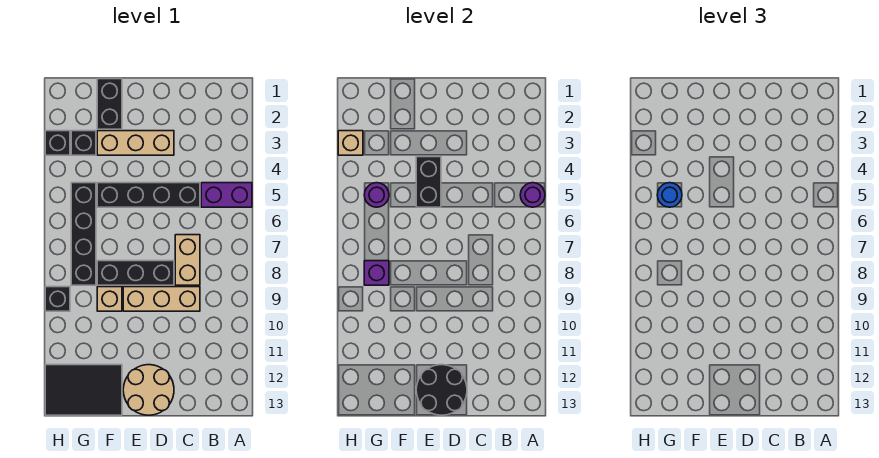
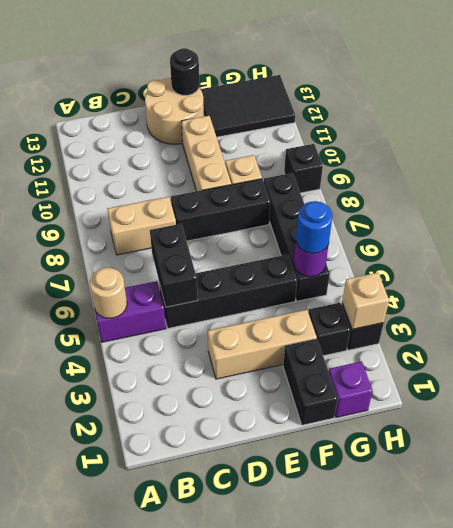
purple 1x1 round brick [520,183,545,207] -> tan 1x1 round brick [90,268,127,318]
tan 1x2 brick [175,235,200,285] -> tan 1x2 brick turned to [108,197,176,255]
tan 1x3 brick [123,287,200,311] -> tan 1x3 brick turned to [181,116,231,191]
black 2x2 round brick [416,365,467,415] -> black 1x1 round brick [170,48,200,95]
black 1x2 brick [416,157,441,207] -> black 1x2 brick moved to [150,224,198,307]
purple 1x1 brick [364,261,389,285] -> purple 1x1 brick moved to [329,361,373,418]

